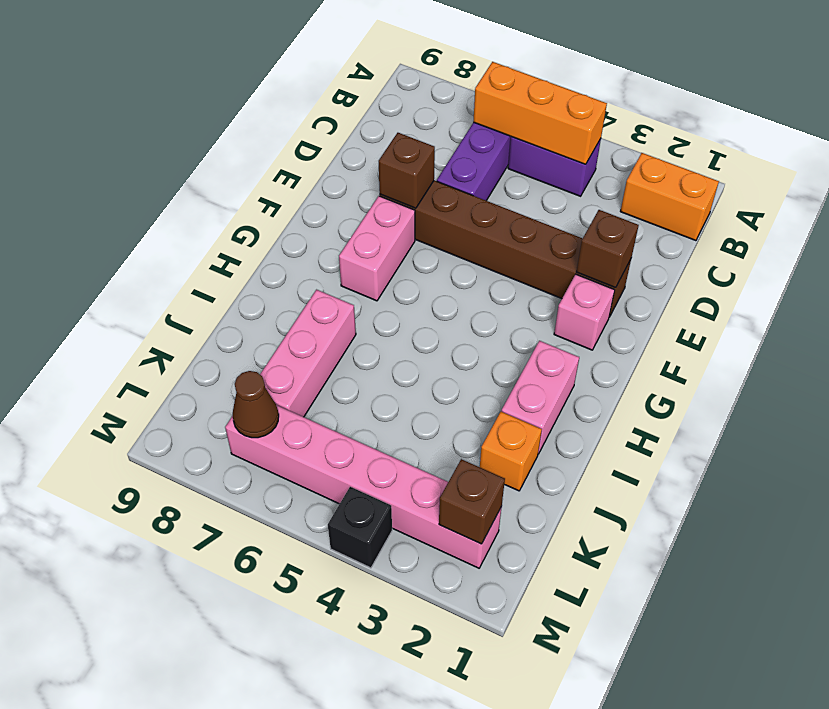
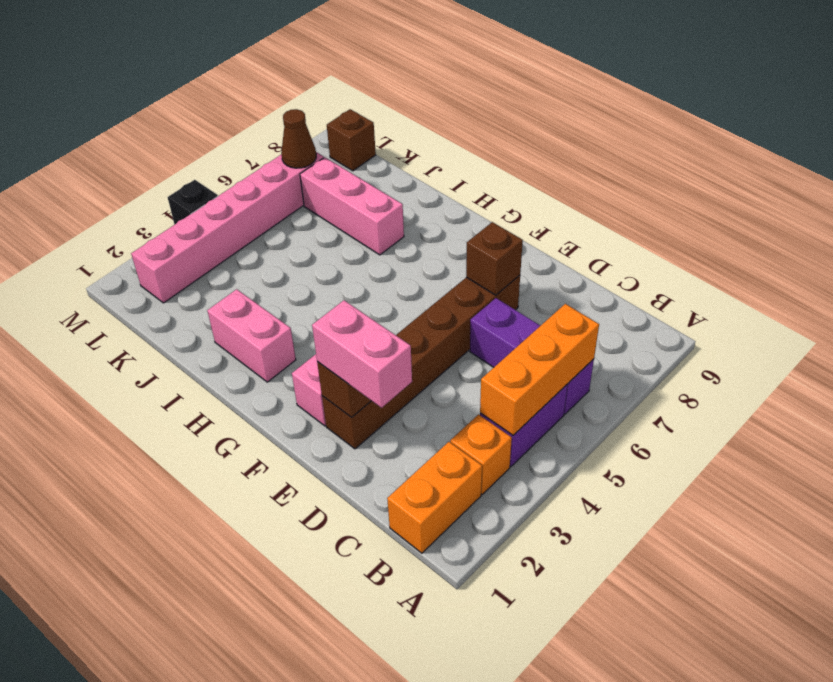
pink 1x2 brick [339,196,415,301] -> pink 1x2 brick moved to [312,300,412,408]
orange 1x1 brick [480,412,542,491] -> orange 1x1 brick moved to [450,414,512,494]
brown 1x1 brick [439,459,505,544] -> brown 1x1 brick moved to [327,109,376,171]

